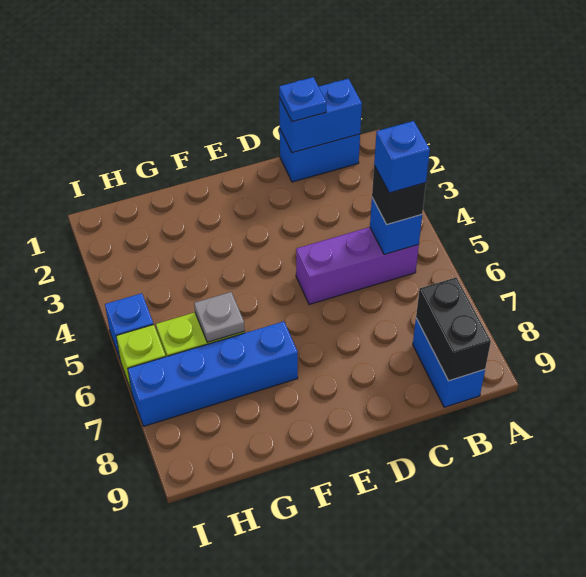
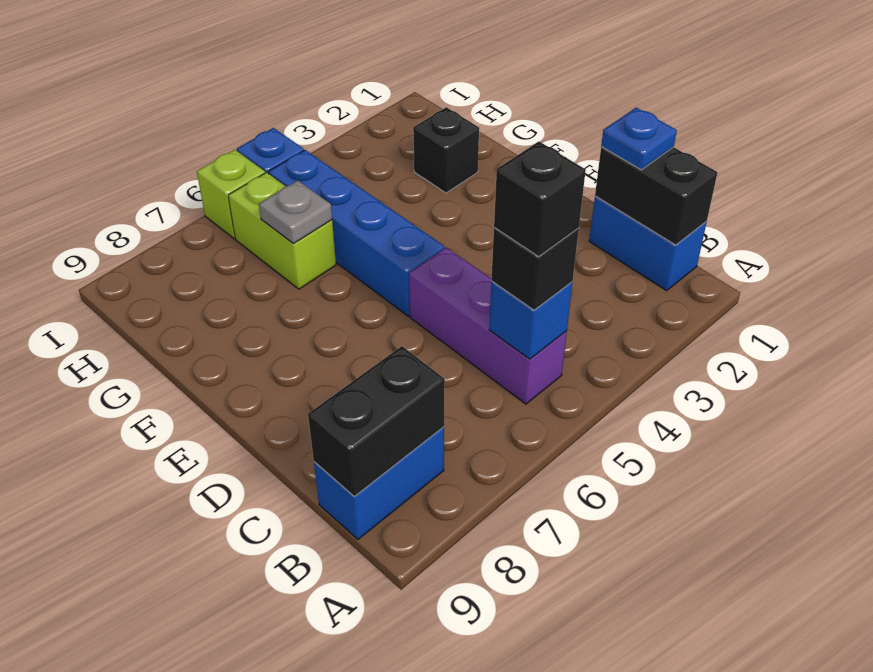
blue 1x2 brick [279,79,362,153] -> black 1x2 brick [595,147,717,245]
blue 1x1 brick [374,121,430,193] -> black 1x1 brick [494,141,586,257]
blue 1x4 brick [128,321,298,426] -> blue 1x4 brick moved to [269,150,444,316]
none -> black 1x1 brick [413,107,479,193]

